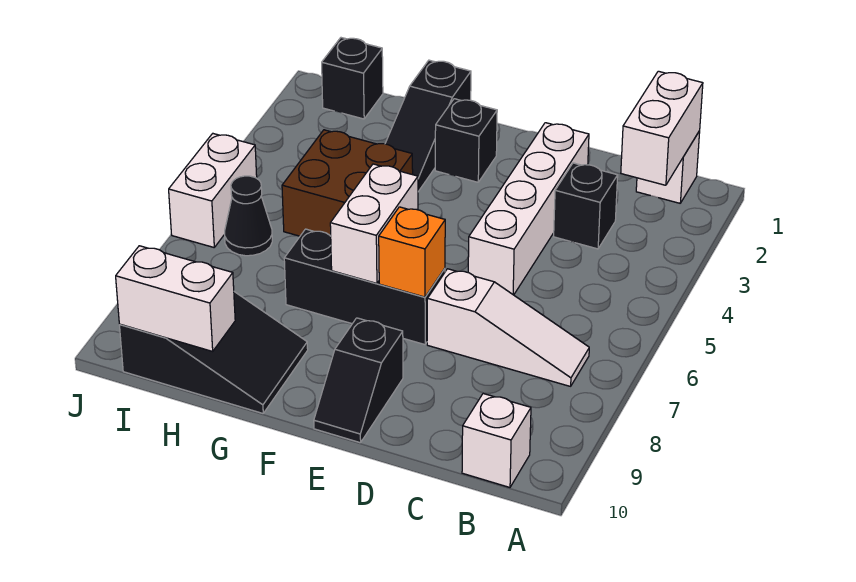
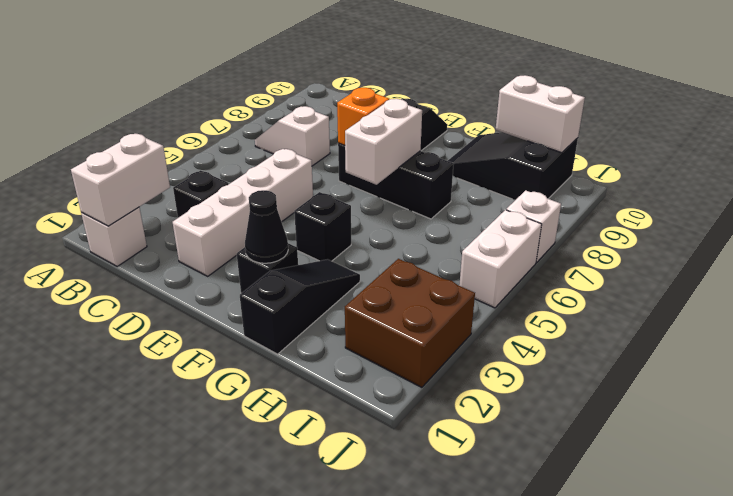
white 1x3 slope [427,269,589,386] -> white 1x2 slope [255,106,330,166]
white 1x1 brick [462,394,531,487] -> white 1x1 brick moved to [506,190,561,263]
brown 2x2 brick [282,130,413,236] -> brown 2x2 brick moved to [345,259,475,387]
black 1x1 brick [322,38,383,119] -> black 1x1 brick moved to [294,192,351,261]
black 1x1 cone [225,176,272,256] -> black 1x1 cone moved to [245,190,288,263]

